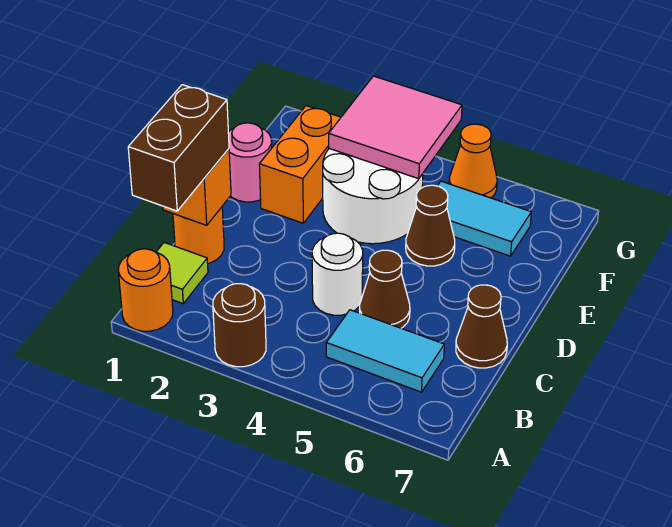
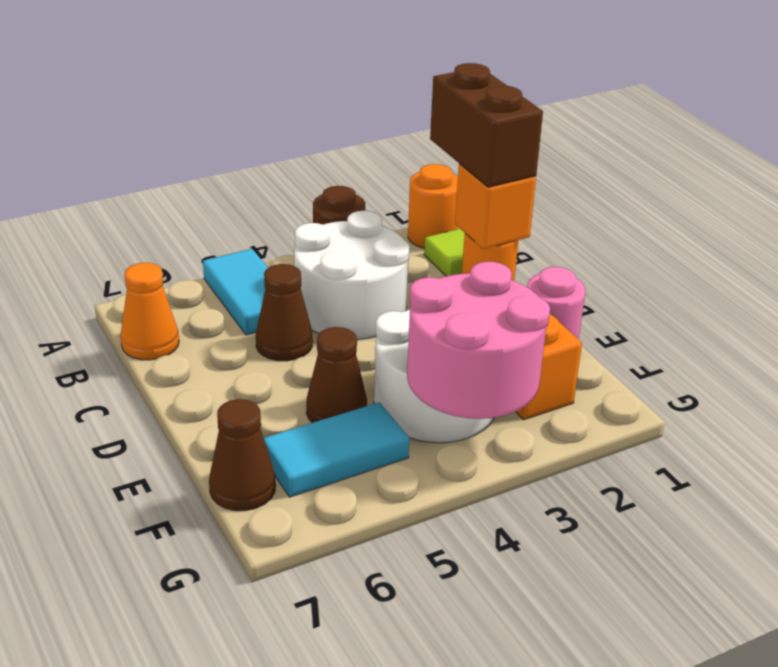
cyan 1x2 tile [326,310,444,392] -> cyan 1x2 tile turned to [203,249,268,335]
white 1x1 round brick [312,233,363,315] -> white 2x2 round brick [294,211,410,340]
brown 1x1 cone [456,285,507,368] -> brown 1x1 cone moved to [209,399,276,511]
pink 2x2 tile [329,76,462,179] -> pink 2x2 round brick [407,262,550,419]
orange 1x1 cone [449,124,497,198] -> orange 1x1 cone moved to [120,263,179,360]

